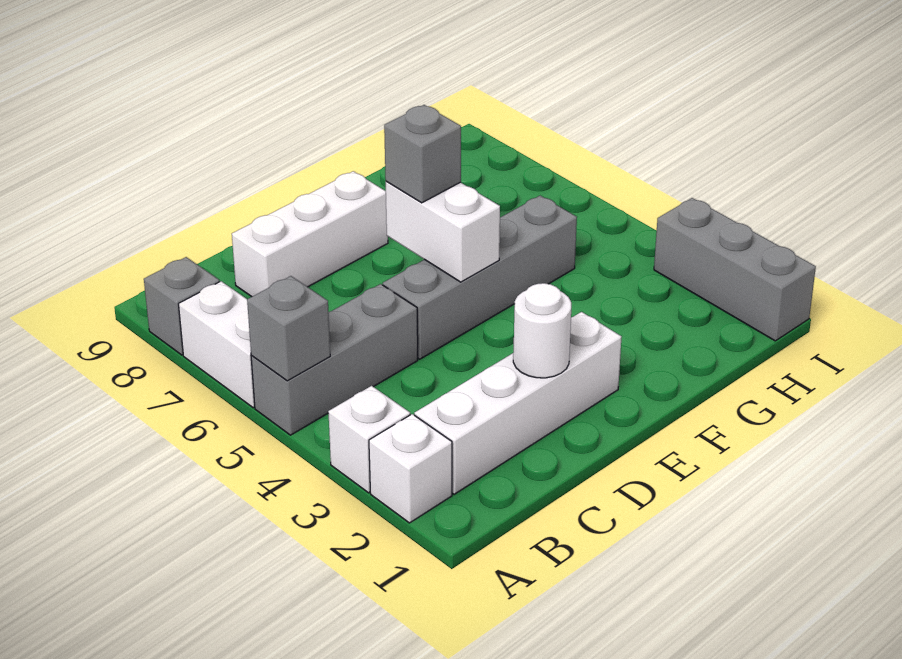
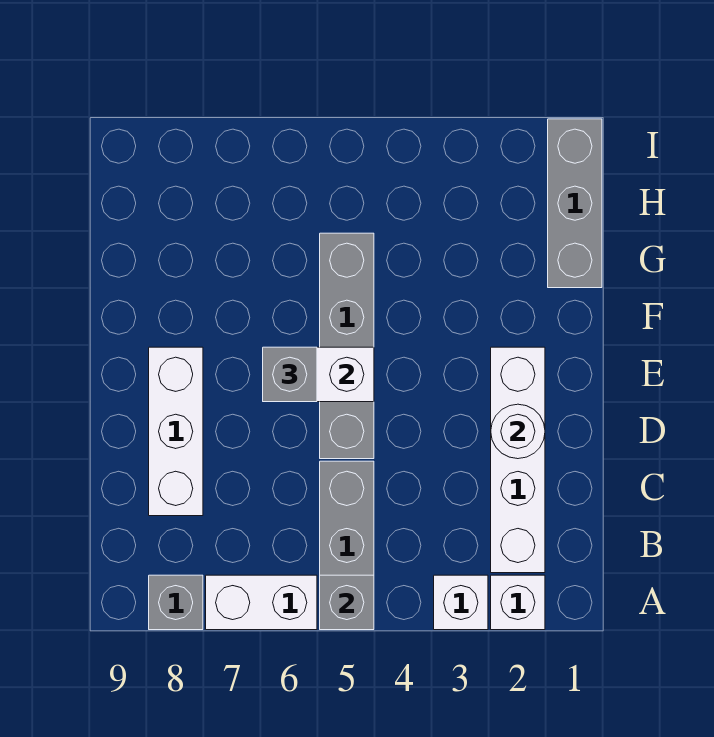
grey 1x3 brick [654,198,816,341] -> grey 1x3 brick turned to [548,119,602,288]

